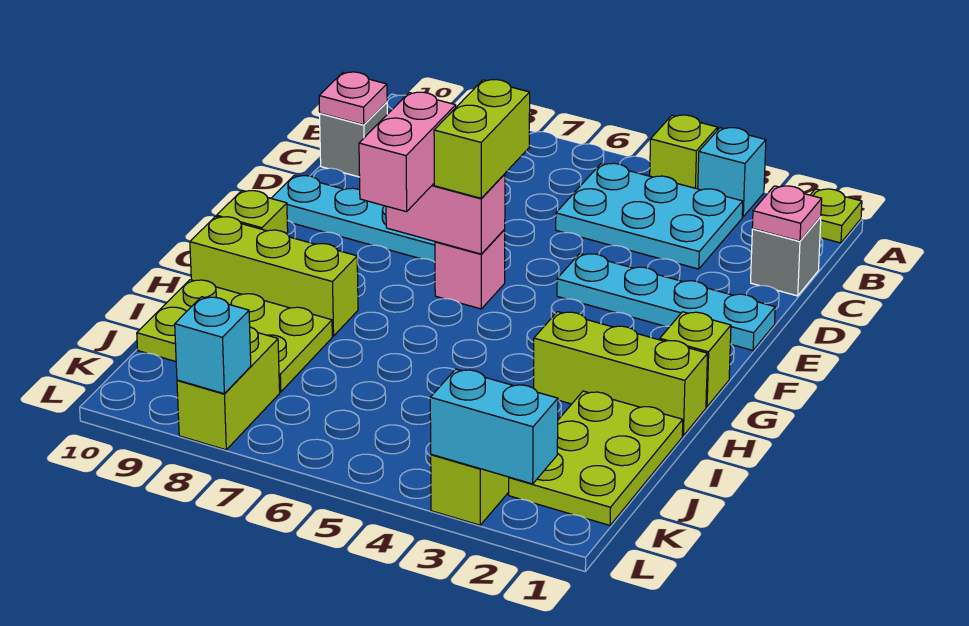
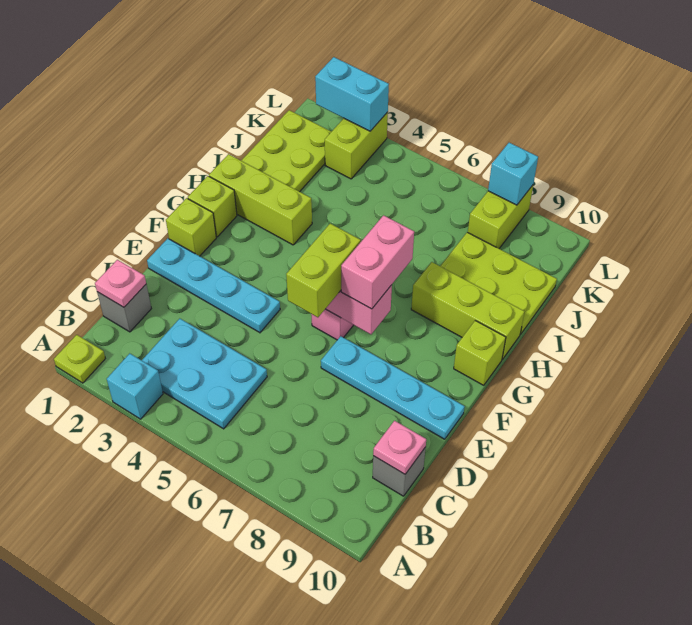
lime 1x1 brick [650,115,718,189] -> lime 1x1 brick moved to [166,198,216,256]

